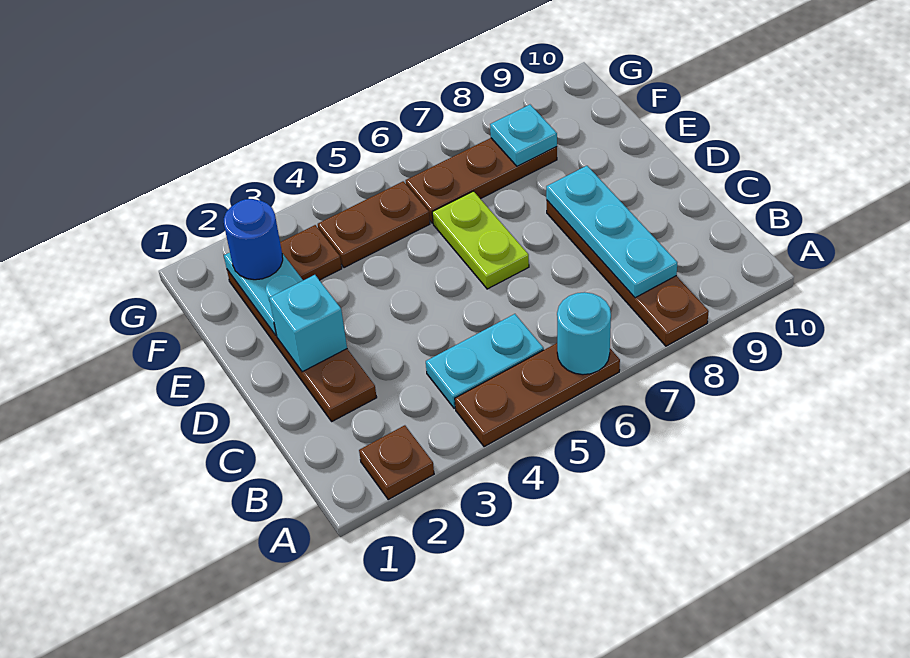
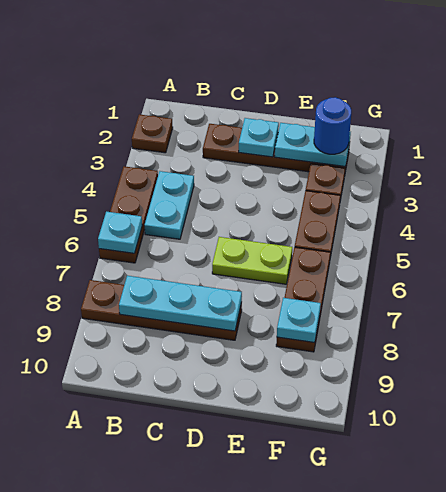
cyan 1x1 round brick [557,292,611,375] -> cyan 1x1 plate [98,212,142,253]
cyan 1x1 brick [269,275,347,372] -> cyan 1x1 plate [239,118,279,157]

